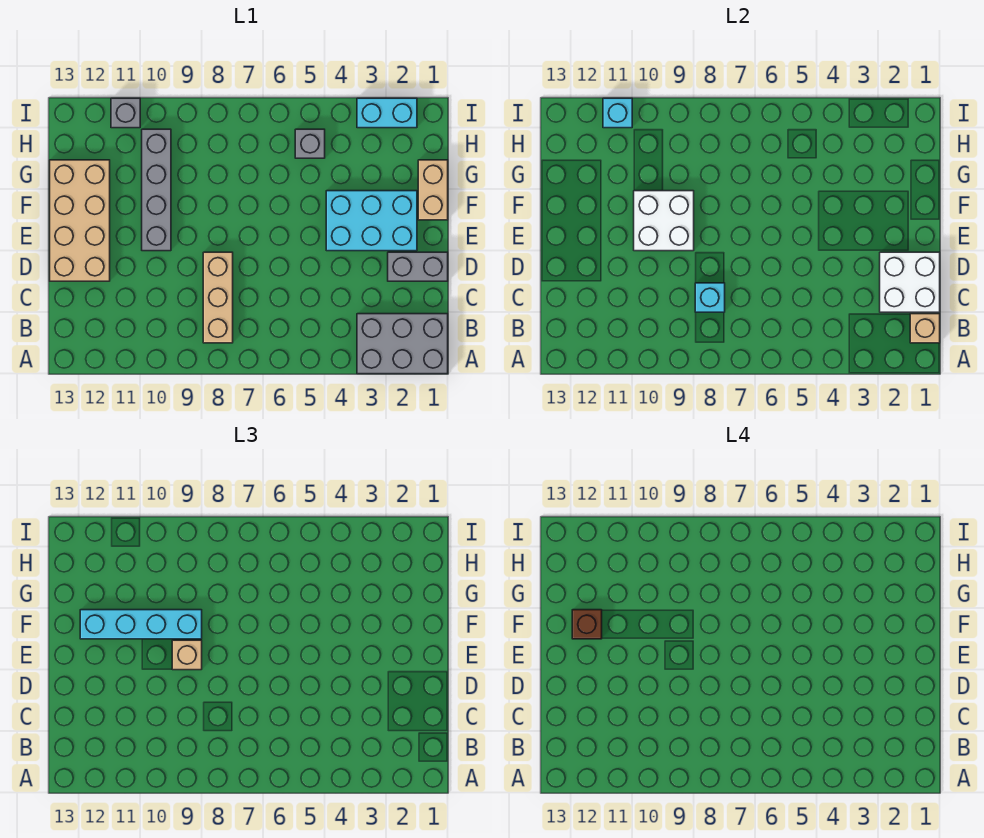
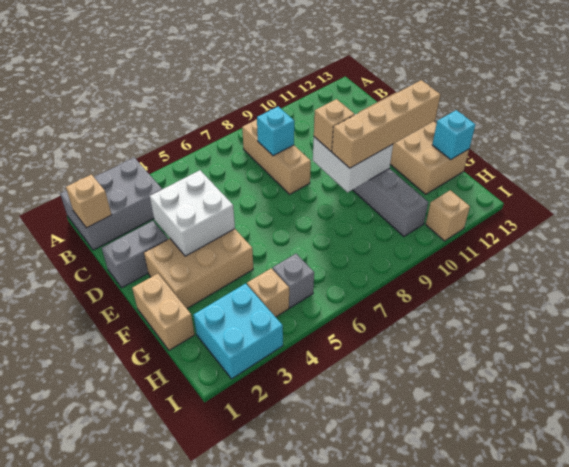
white 2x2 brick [880,252,940,312] -> white 2x2 brick moved to [150,170,235,256]
cyan 2x3 brick [326,191,417,251] -> tan 2x3 brick [144,229,253,308]
cyan 1x4 brick [80,610,202,639] -> tan 1x4 brick [332,80,440,168]
brown 1x1 brick [572,610,602,639] -> none
none -> tan 1x1 brick [247,268,289,317]
cyan 1x2 brick [357,98,417,128] -> cyan 2x2 brick [194,283,283,379]
grey 1x1 brick [111,98,140,128] -> tan 1x1 brick [426,190,470,241]
cyan 1x1 brick [603,98,632,128] -> cyan 1x1 brick moved to [432,110,475,159]

